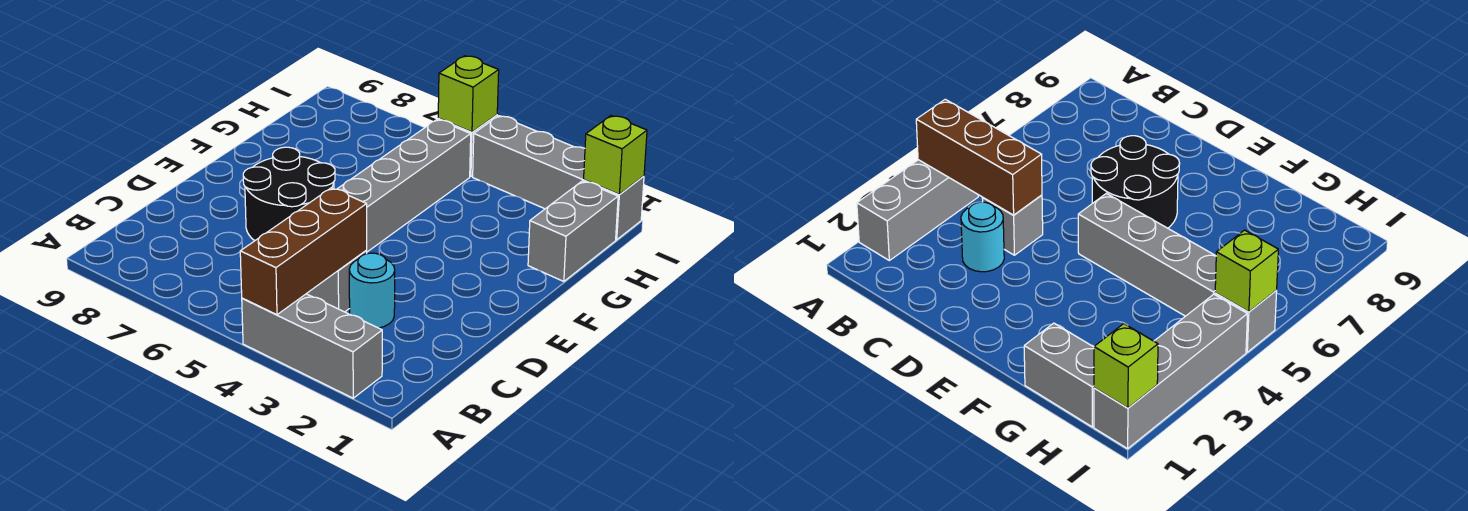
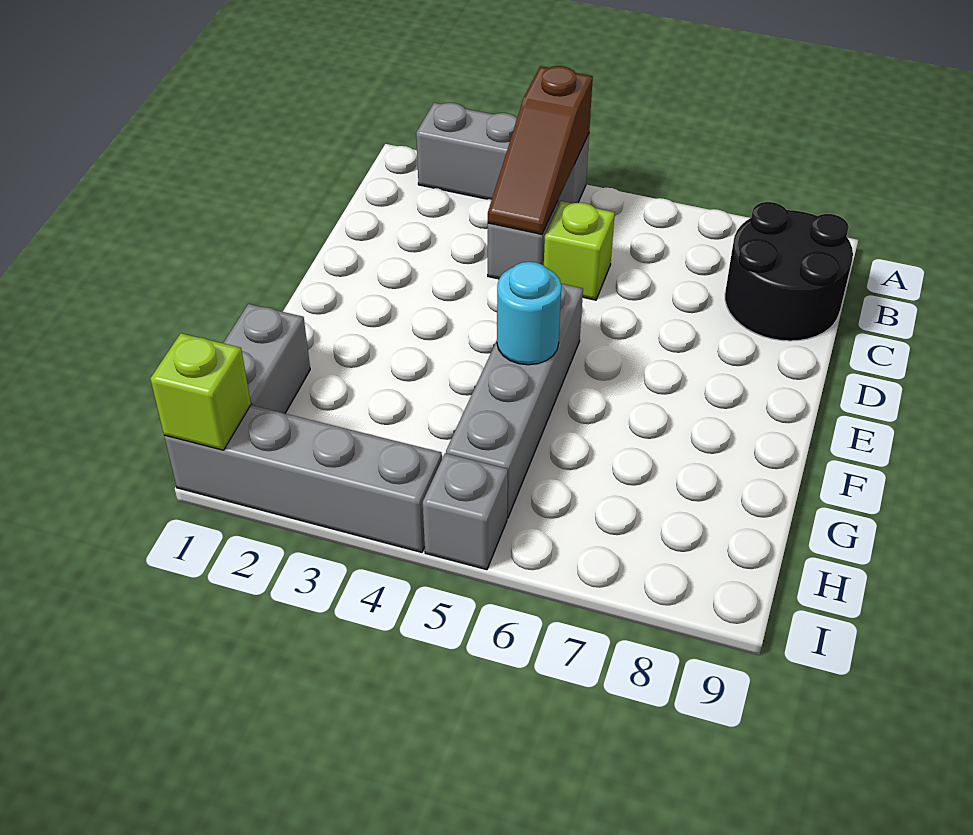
brown 1x3 brick [240,188,367,315] -> brown 1x3 slope [488,66,593,234]
cyan 1x1 round brick [349,253,395,328] -> cyan 1x1 round brick moved to [497,262,561,365]
black 2x2 round brick [243,147,335,241] -> black 2x2 round brick moved to [725,202,853,341]
lime 1x1 brick [438,56,499,132] -> lime 1x1 brick moved to [544,201,615,300]

